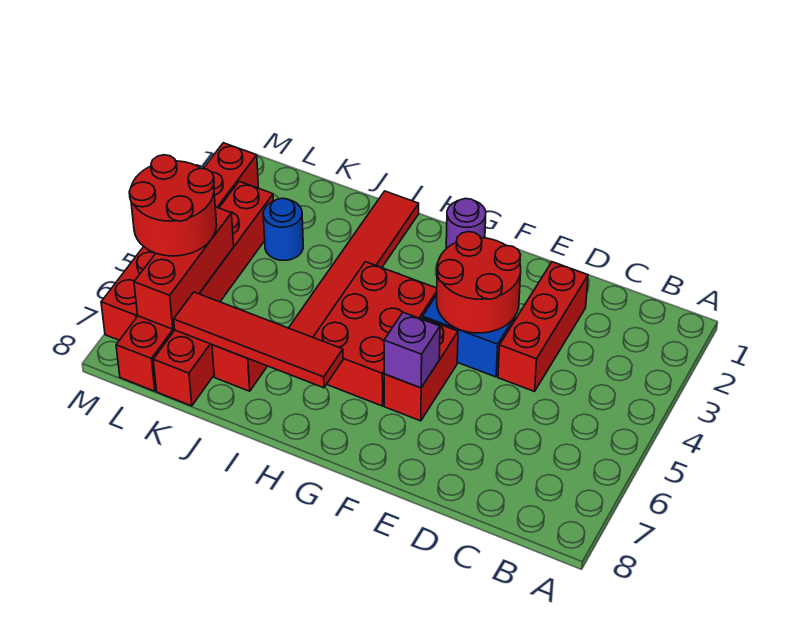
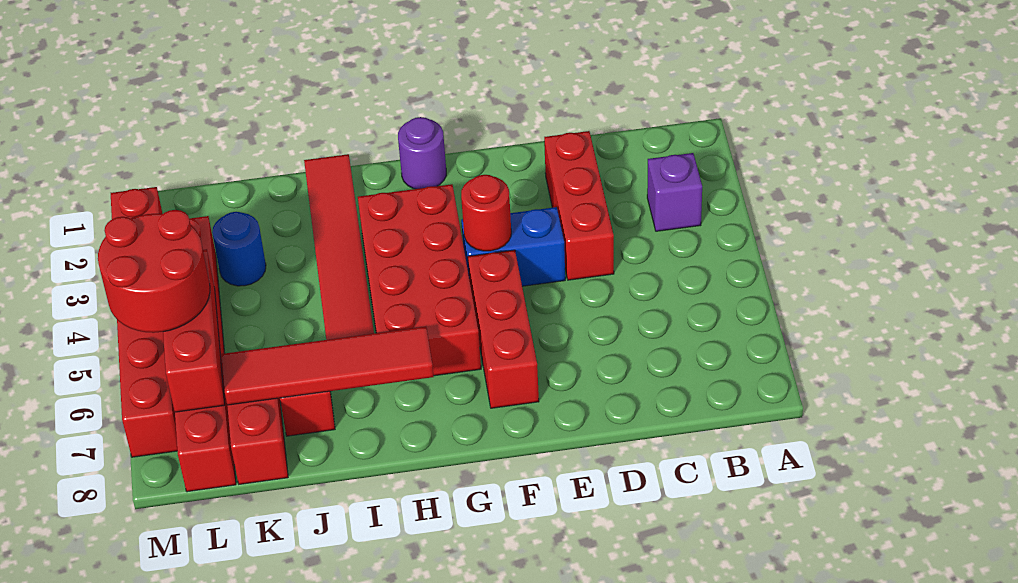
red 2x2 round brick [437,232,521,333] -> red 1x1 round brick [461,175,511,251]
red 1x2 brick [384,318,458,421] -> red 1x3 brick [468,250,539,408]
purple 1x1 brick [384,312,440,388] -> purple 1x1 brick moved to [647,153,702,231]
red 2x3 brick [313,262,437,406] -> red 2x4 brick [358,184,481,376]

